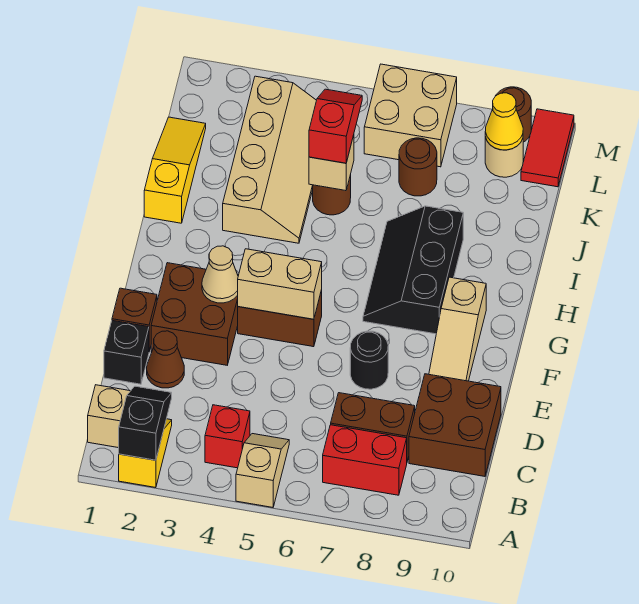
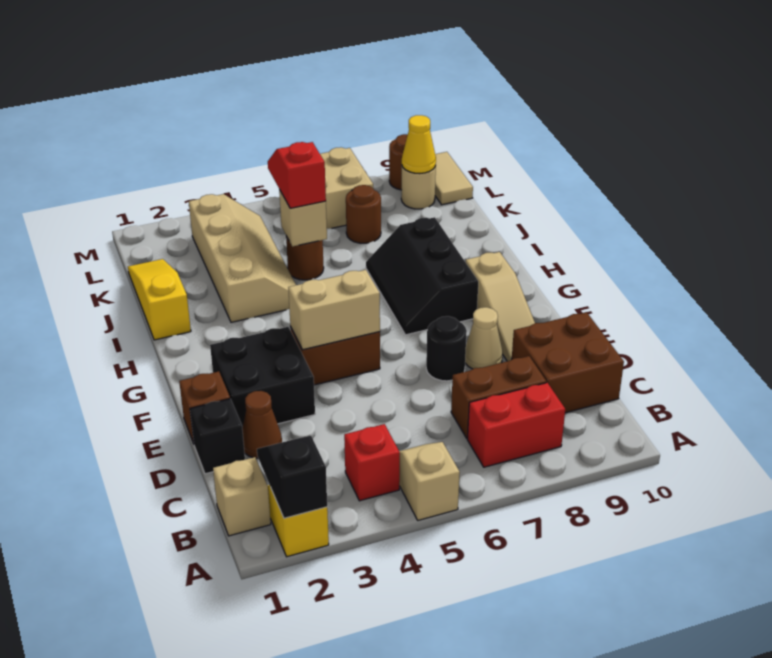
brown 2x2 brick [151,263,239,365] -> black 2x2 brick [210,327,315,428]
tan 1x1 cone [202,246,238,303] -> tan 1x1 cone moved to [465,307,503,369]
red 1x2 tile [521,109,574,187] -> tan 1x2 tile [435,152,473,205]

